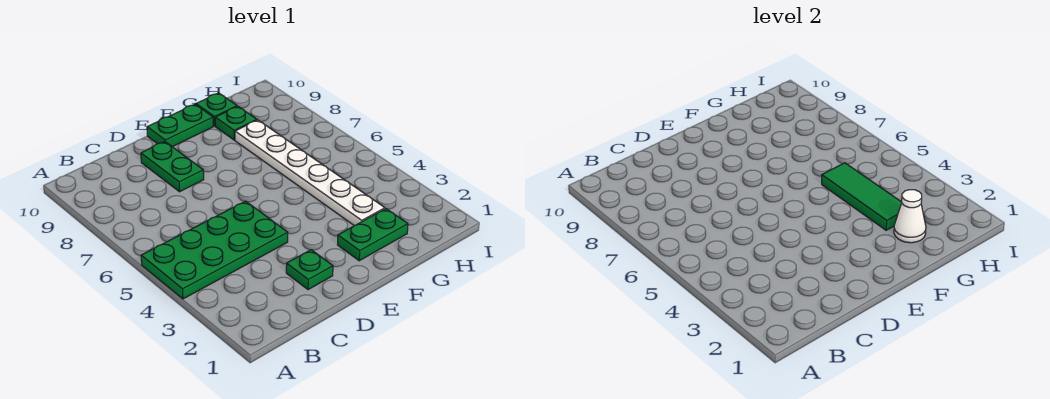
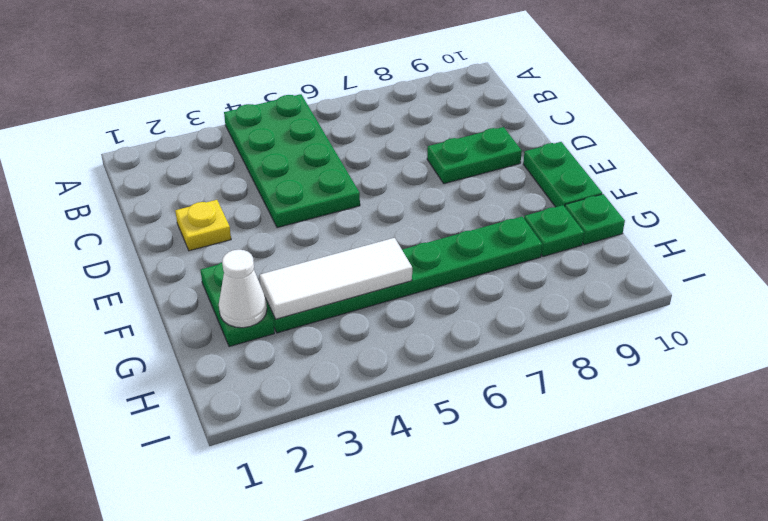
green 1x1 plate [286,250,333,290] -> yellow 1x1 plate [175,200,231,251]
white 1x6 plate [235,120,385,226] -> green 1x6 plate [266,217,542,333]
green 1x3 tile [822,163,902,230] -> white 1x3 tile [260,238,412,319]

